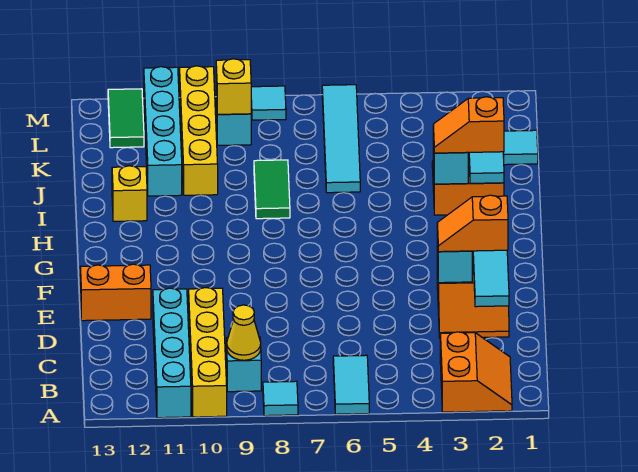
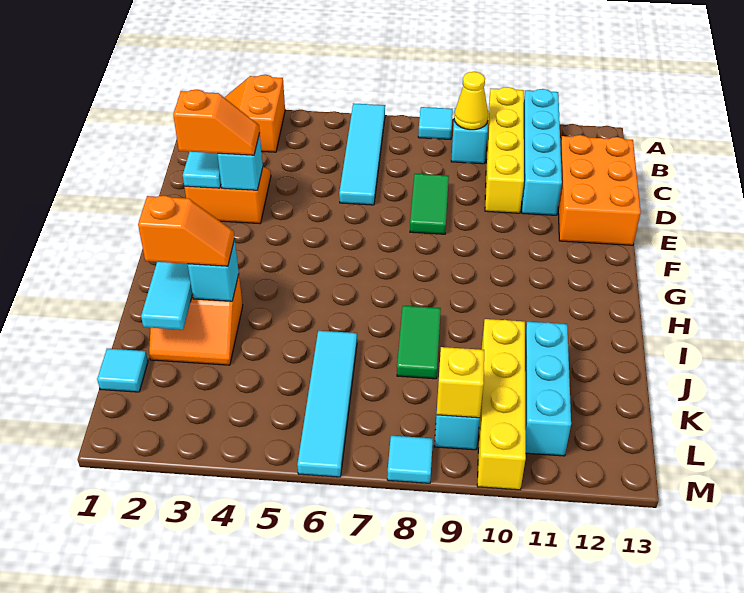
cyan 1x2 tile [333,355,369,414] -> cyan 1x4 tile [339,103,385,205]
orange 1x2 brick [80,264,151,321] -> orange 2x3 brick [558,135,641,245]
yellow 1x1 brick [112,166,147,221] -> none
cyan 1x4 brick [144,67,182,196] -> cyan 1x3 brick [525,322,571,456]
green 1x2 tile [108,89,144,148] -> green 1x2 tile moved to [410,174,449,234]

